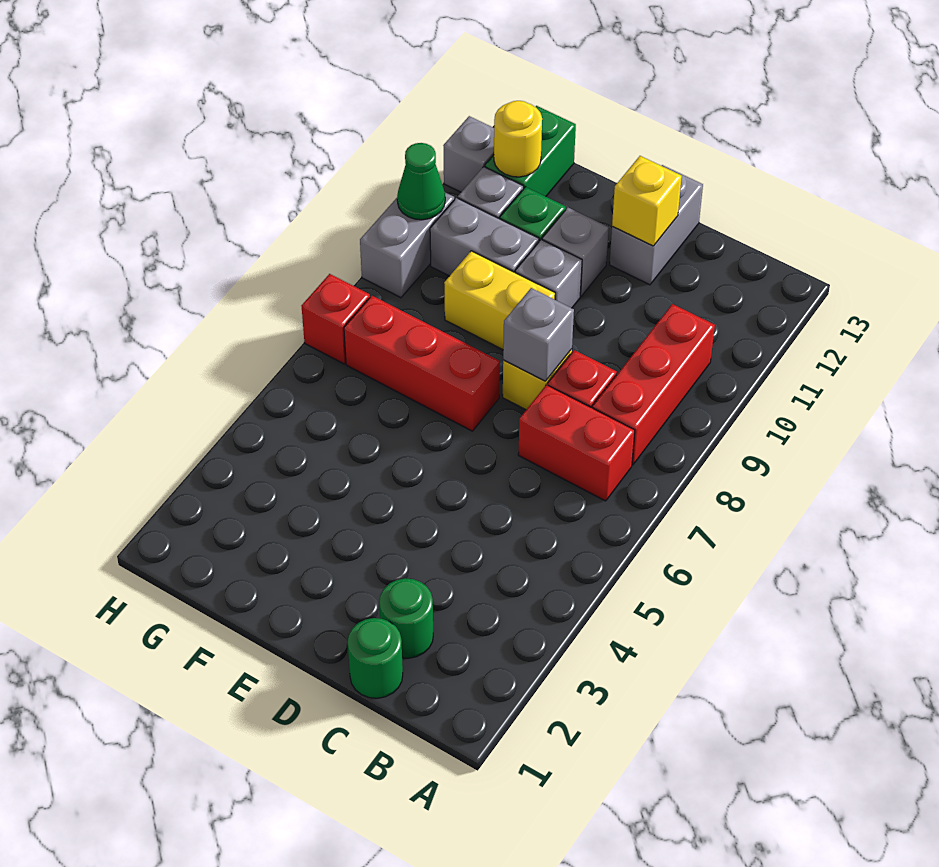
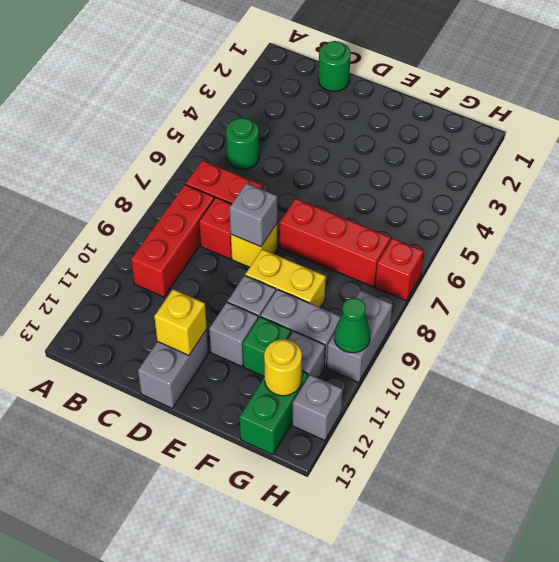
green 1x1 round brick [379,578,433,658] -> green 1x1 round brick moved to [226,118,259,169]

